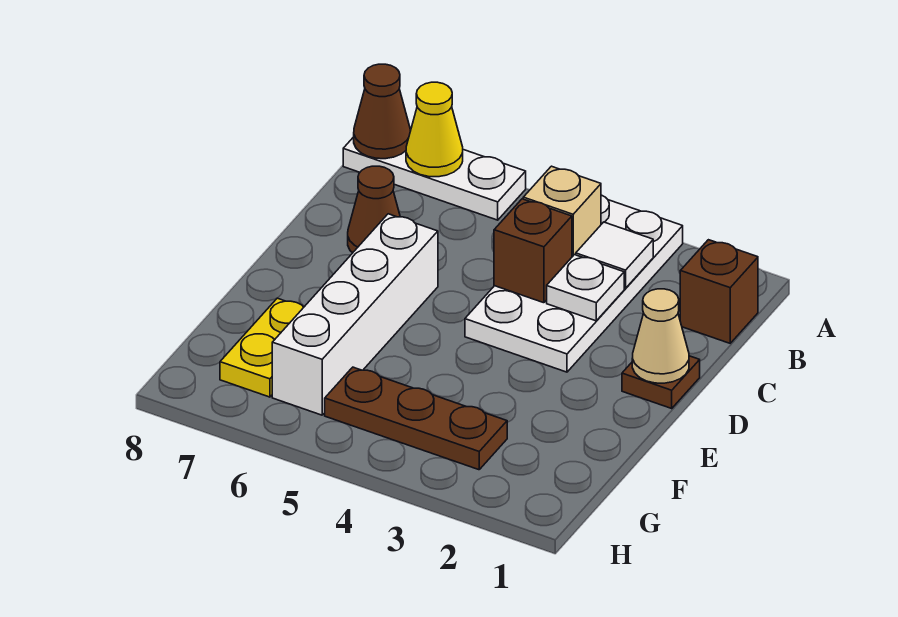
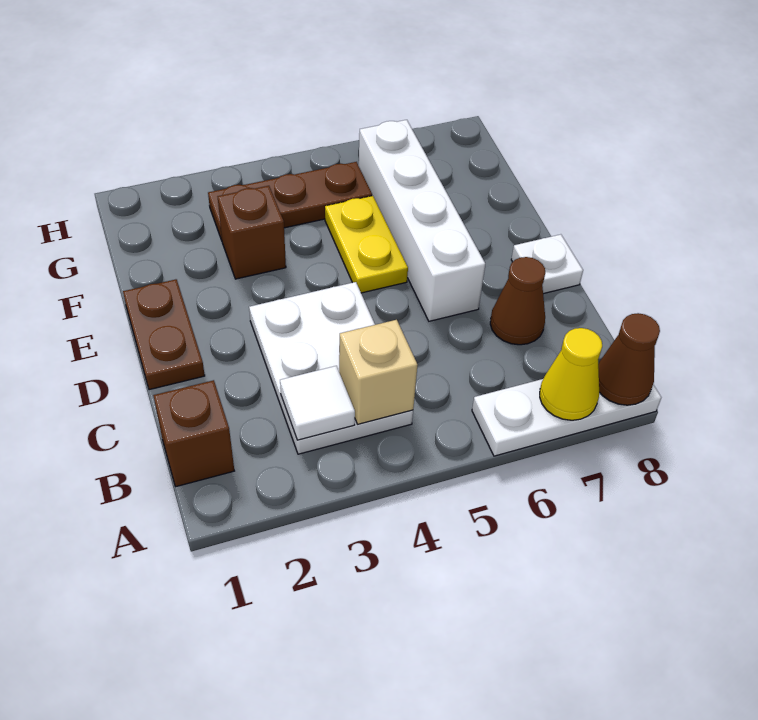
white 2x4 plate [465,195,683,372] -> white 2x3 plate [249,282,413,454]
white 1x1 plate [547,255,624,321] -> white 1x1 plate moved to [511,234,583,294]
brown 1x1 brick [494,199,572,303] -> brown 1x1 brick moved to [218,186,286,279]
brown 1x1 plate [622,356,700,408] -> brown 1x2 plate [123,279,205,390]
tan 1x1 cone [632,289,689,383] -> none
yellow 1x2 plate [220,298,304,397] -> yellow 1x2 plate moved to [325,196,408,293]

